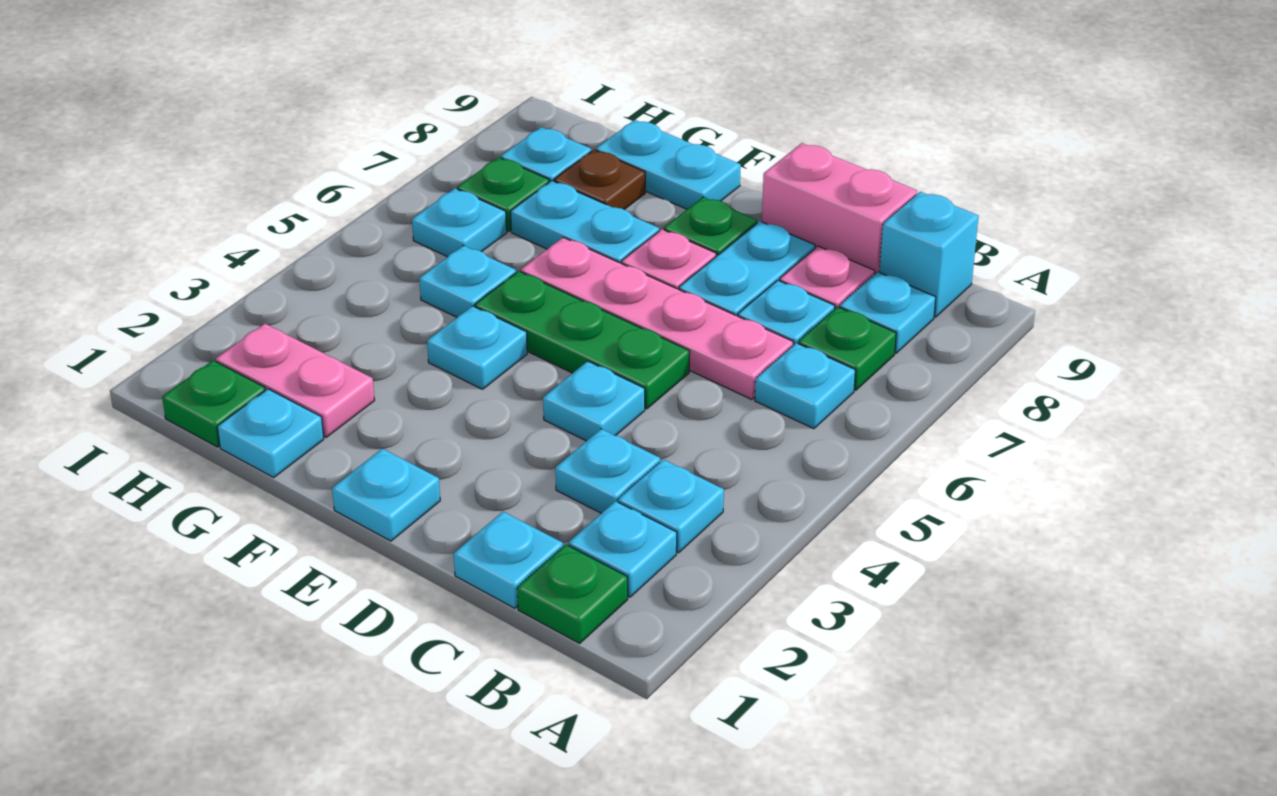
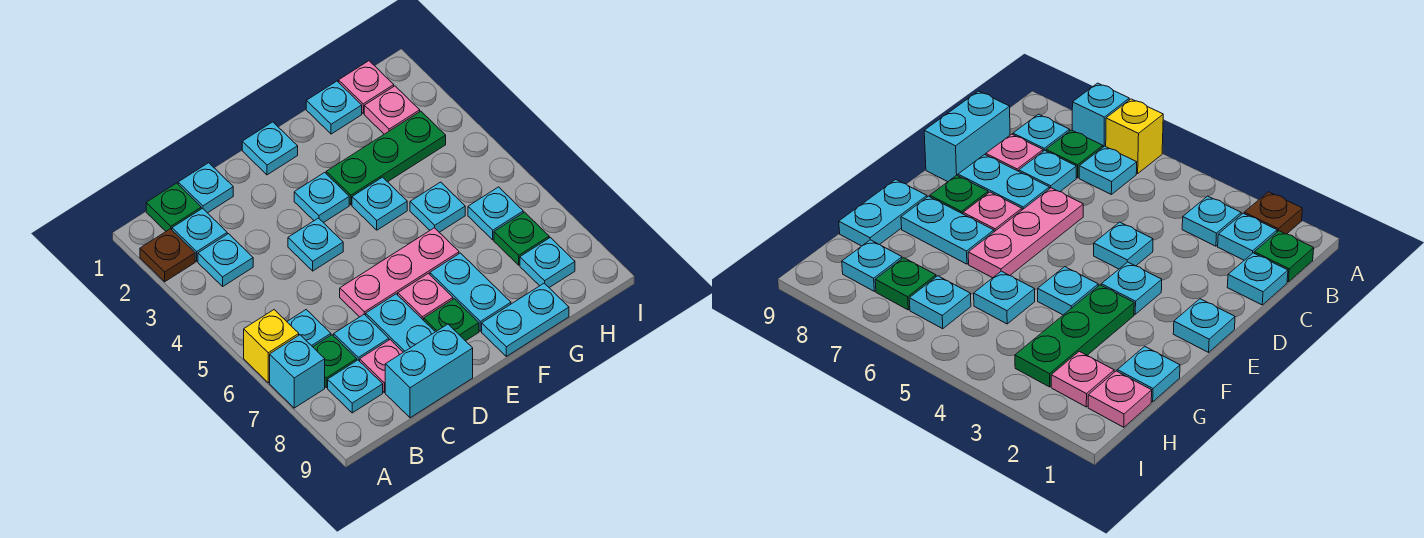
none -> yellow 1x1 brick [244,310,299,383]
cyan 1x1 brick [879,192,979,317] -> cyan 1x1 brick moved to [270,335,325,408]
cyan 1x1 plate [555,429,660,513] -> cyan 1x1 plate moved to [294,172,349,223]
pink 1x4 plate [521,237,793,400] -> pink 1x3 plate [340,228,459,317]
pink 1x2 brick [762,143,917,274] -> cyan 1x2 brick [385,324,473,418]
green 1x3 plate [475,271,690,409] -> green 1x3 plate moved to [326,111,446,205]
cyan 1x2 plate [510,181,659,263] -> cyan 1x2 plate turned to [430,253,511,331]
pink 1x2 plate [216,324,375,437] -> pink 1x1 plate [364,86,420,134]
brown 1x1 plate [554,150,645,209] -> brown 1x1 plate moved to [140,229,195,282]
green 1x1 plate [162,360,266,447] -> pink 1x1 plate [339,61,394,113]

